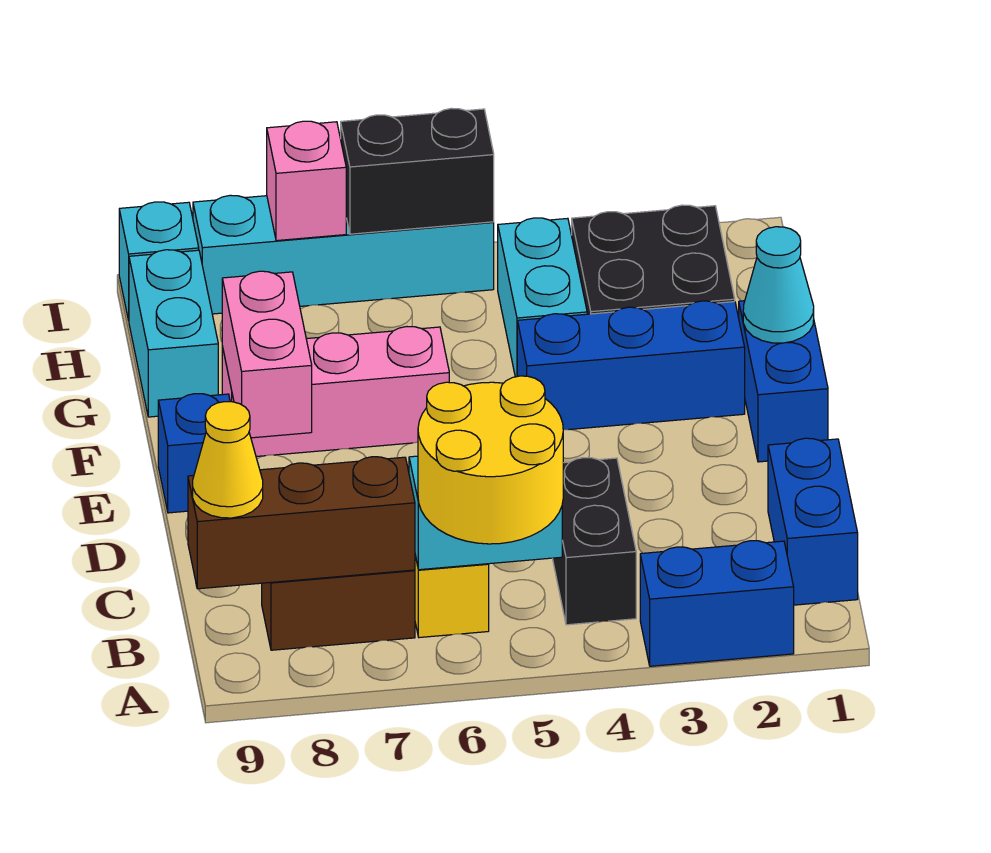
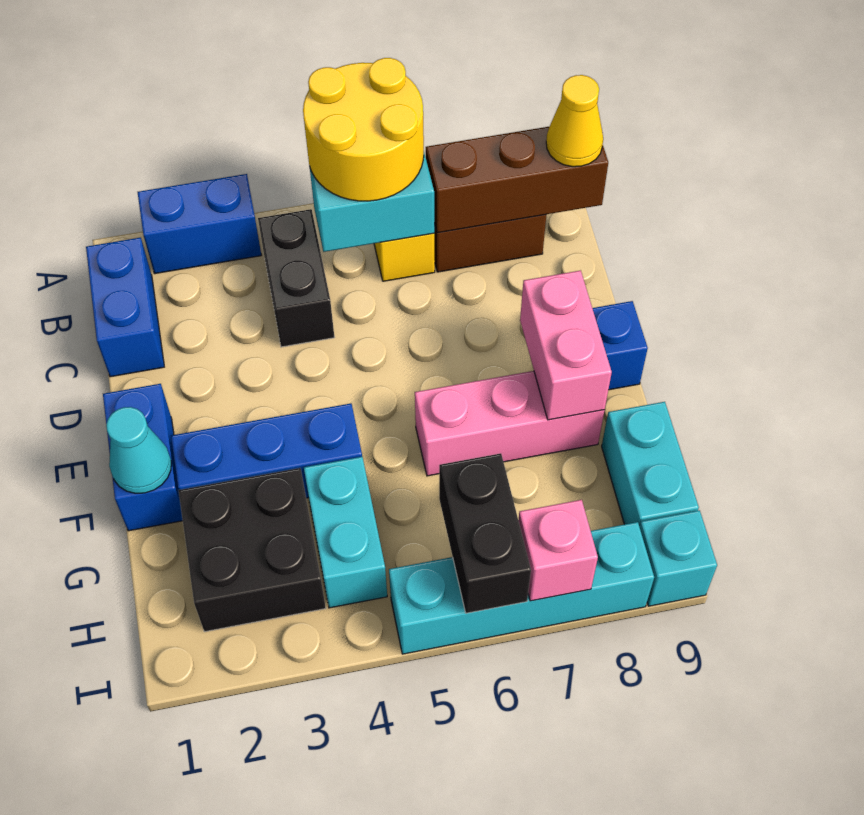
black 1x2 brick [341,108,494,234] -> black 1x2 brick turned to [439,453,531,613]

